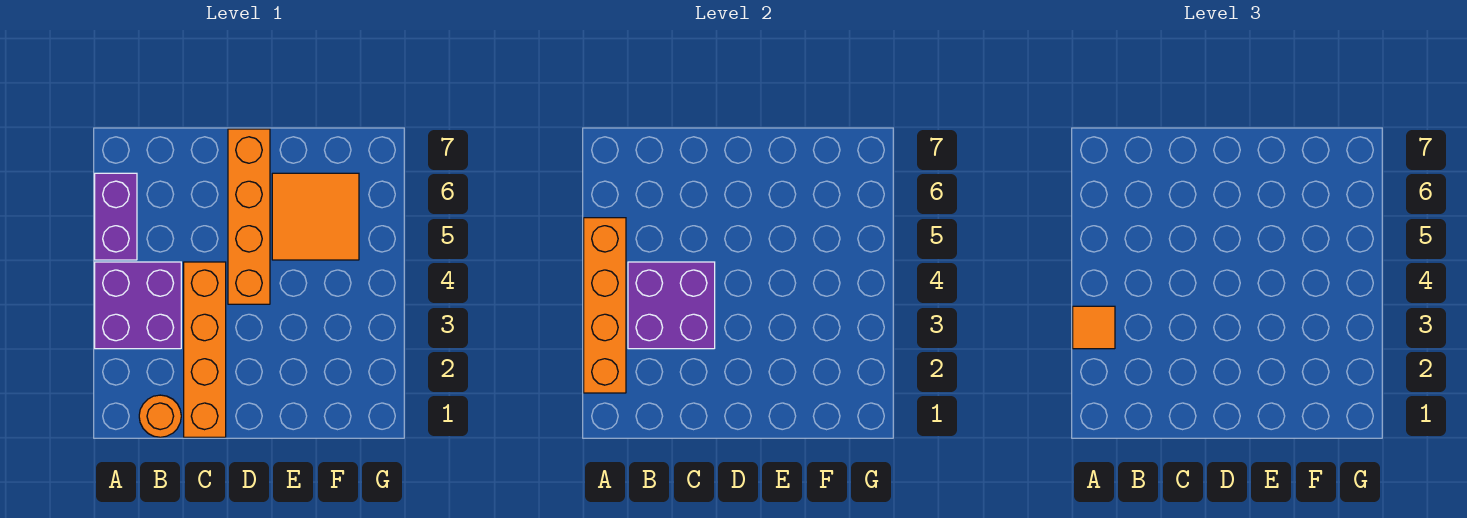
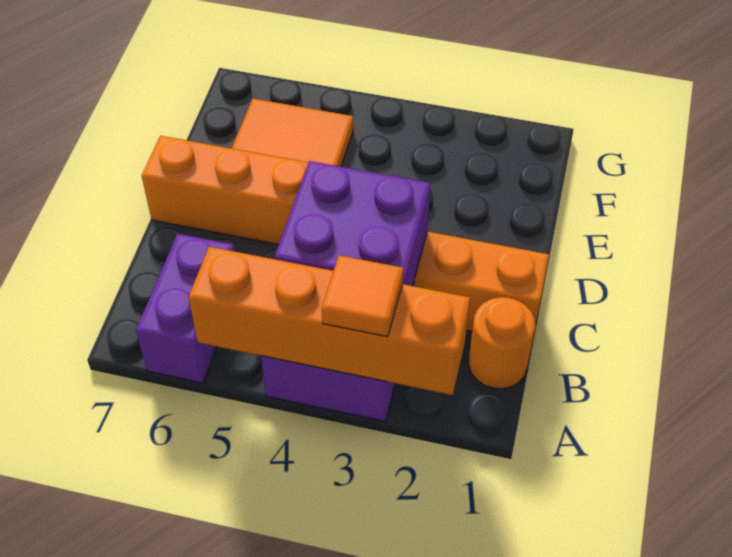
purple 1x2 brick [95,173,137,260] -> purple 1x2 brick turned to [136,234,234,383]

